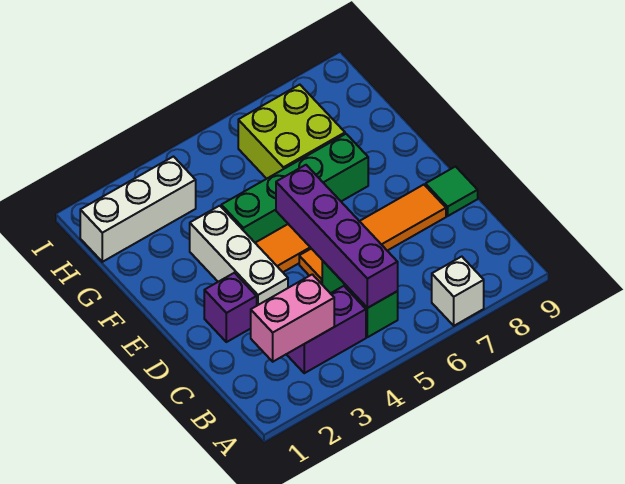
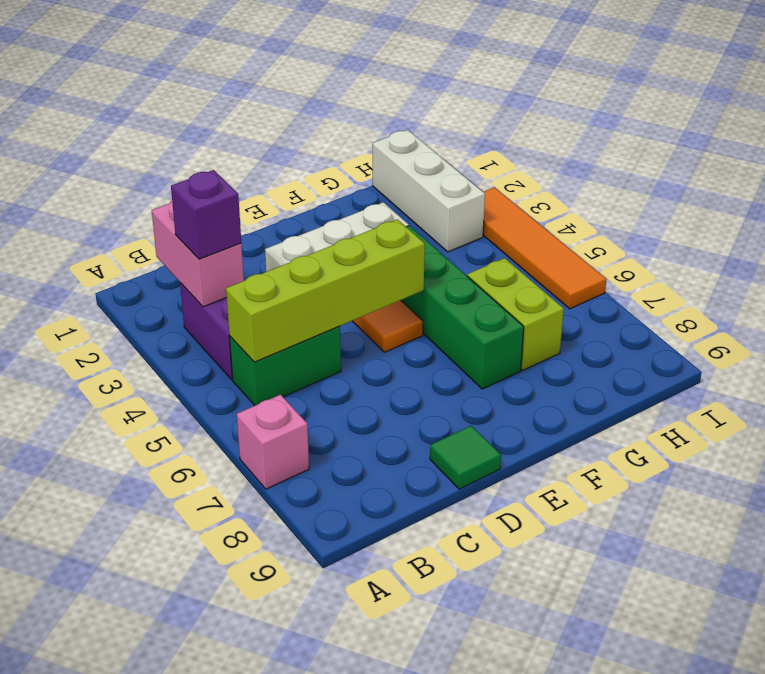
white 1x1 brick [432,257,484,326] -> pink 1x1 brick [237,395,309,489]
purple 1x4 brick [276,165,398,308] -> lime 1x4 brick [226,219,425,362]
purple 1x1 brick [204,273,257,342] -> purple 1x1 brick moved to [171,170,241,259]
orange 1x4 tile [299,185,446,284] -> orange 1x4 tile moved to [483,187,606,309]
lime 2x2 brick [238,85,345,179] -> lime 1x2 brick [467,258,564,370]

